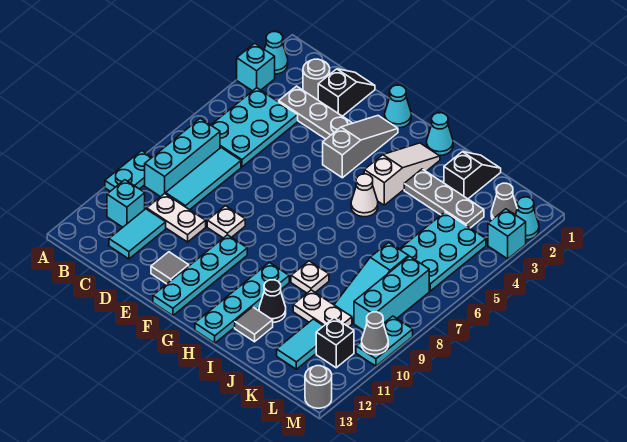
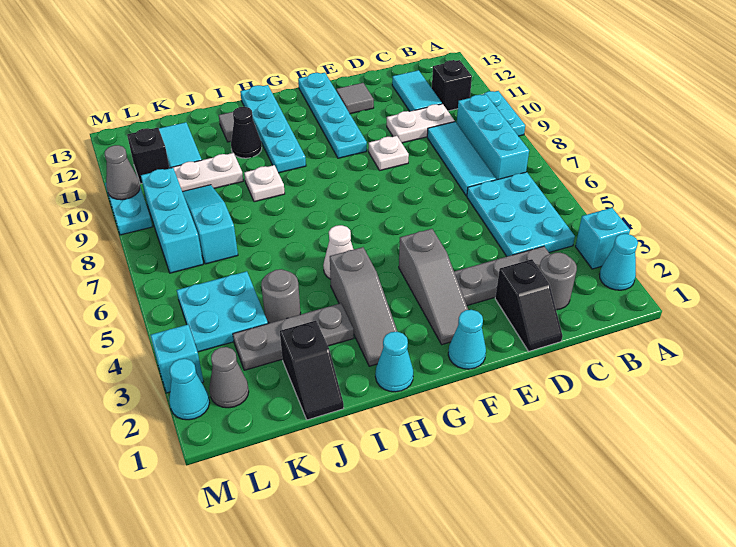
cyan 1x1 brick [107,180,145,227] -> black 1x1 brick [432,60,472,111]
white 1x3 slope [364,143,440,205] -> grey 1x3 slope [330,247,398,366]
cyan 2x3 plate [399,212,486,291] -> cyan 2x2 plate [177,271,268,352]
grey 1x1 round brick [305,366,332,408] -> grey 1x1 round brick moved to [261,269,301,323]

